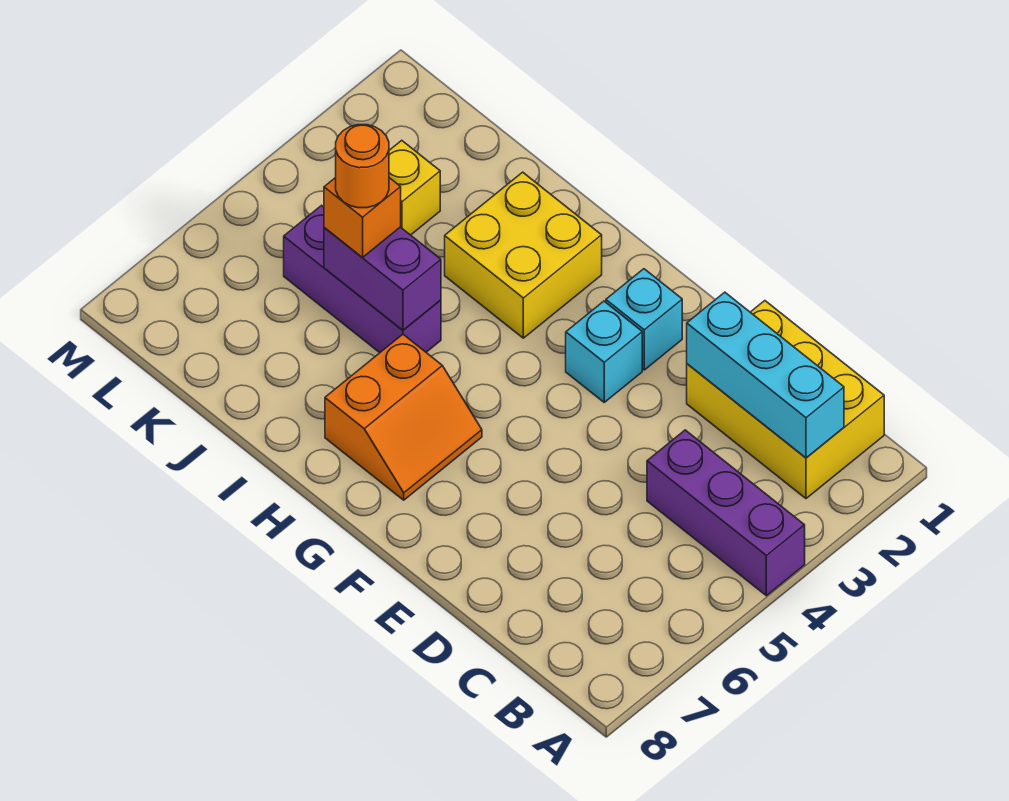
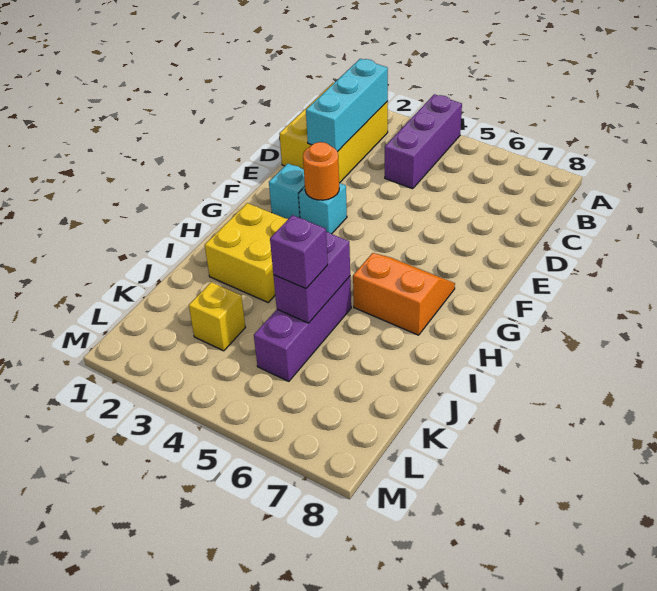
orange 1x1 brick [324,178,401,257] -> purple 1x1 brick [270,215,328,289]
orange 1x1 round brick [336,125,389,208] -> orange 1x1 round brick moved to [303,142,339,200]

